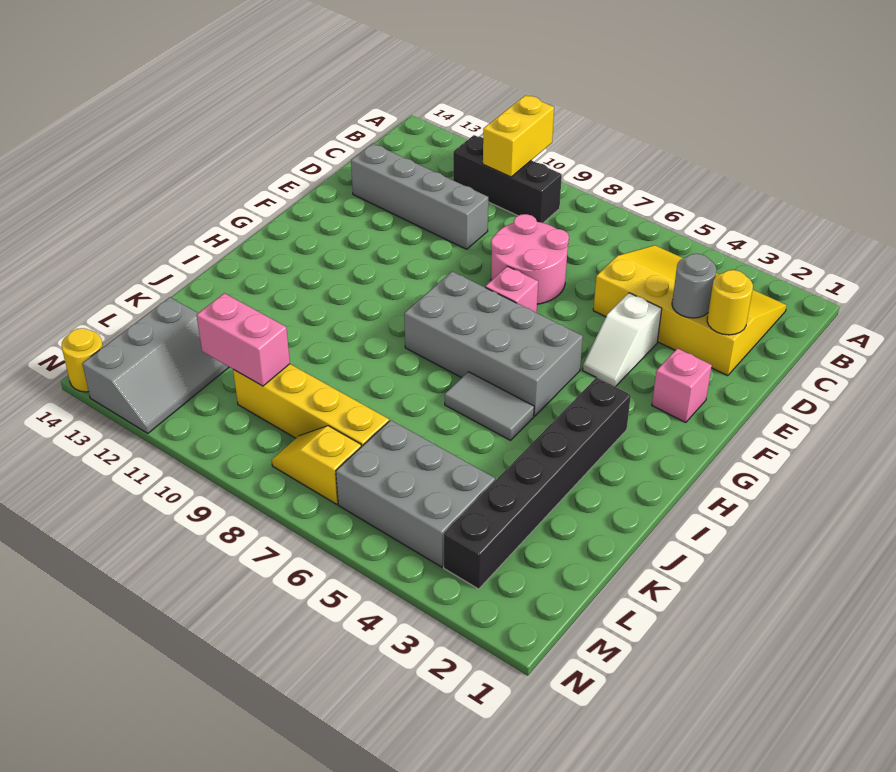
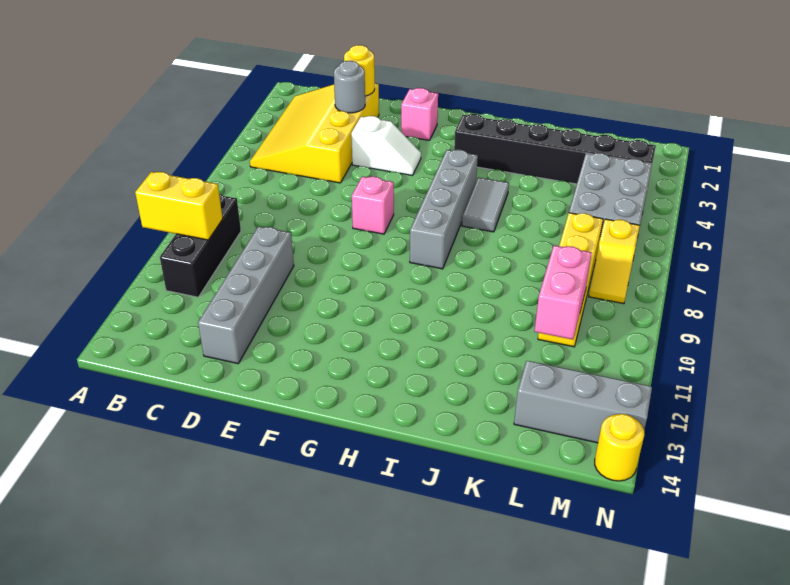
pink 2x2 round brick [491,214,569,304] -> none
grey 2x4 brick [404,271,583,416] -> grey 1x4 brick [410,150,478,269]

